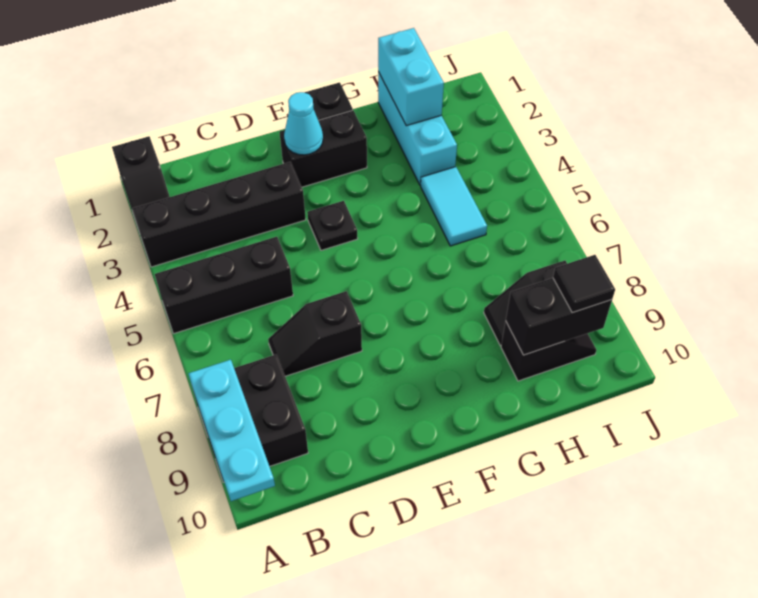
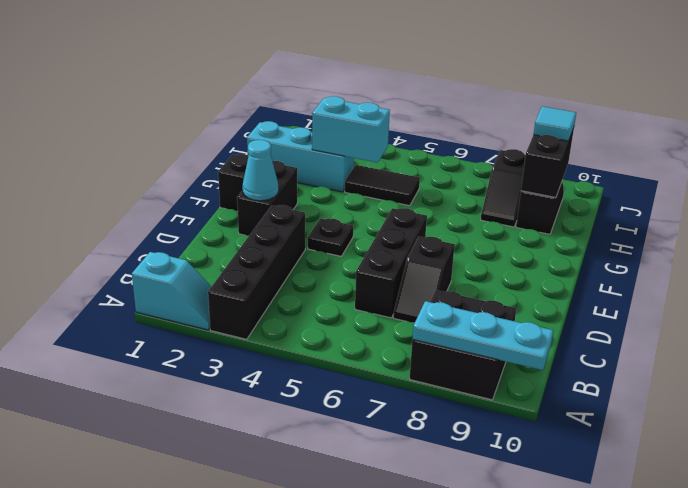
black 1x2 slope [112,136,170,227] -> cyan 1x2 slope [132,252,211,330]
black 1x3 brick [155,237,293,334] -> black 1x3 brick moved to [355,208,427,318]
cyan 1x2 brick [378,28,444,126] -> cyan 1x2 brick moved to [312,96,390,163]
cyan 1x2 tile [421,167,487,246] -> black 1x2 tile [345,165,420,206]
black 1x1 tile [553,255,615,313] -> cyan 1x1 tile [534,106,576,141]

